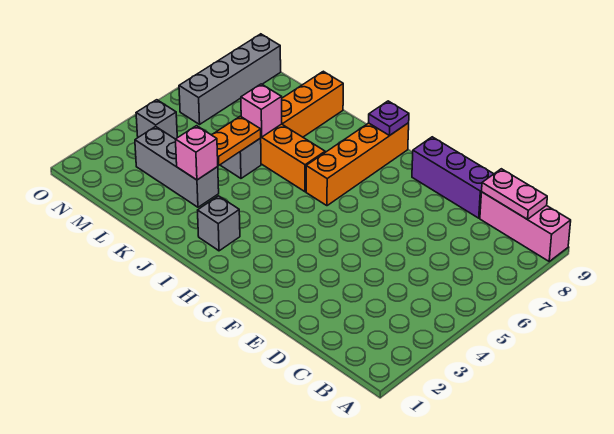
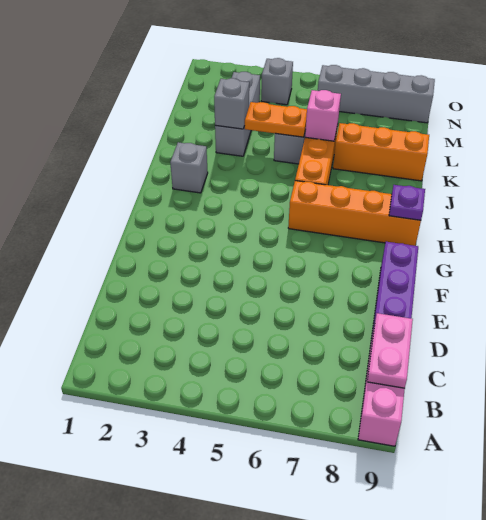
pink 1x1 brick [175,126,218,180] -> grey 1x1 brick [214,78,249,129]

